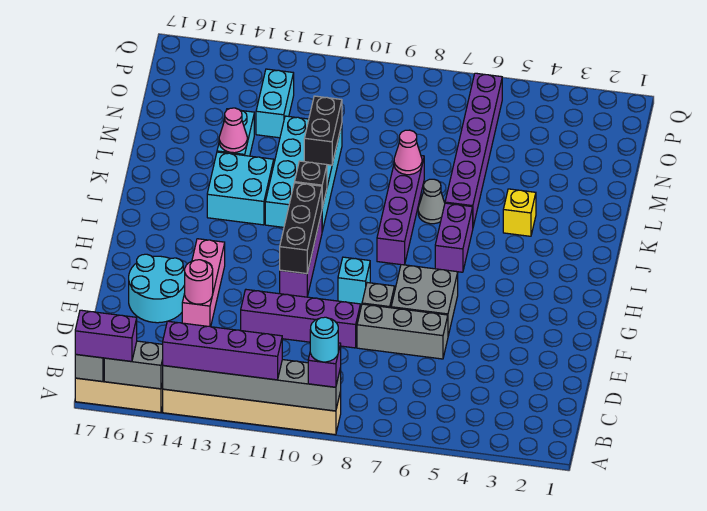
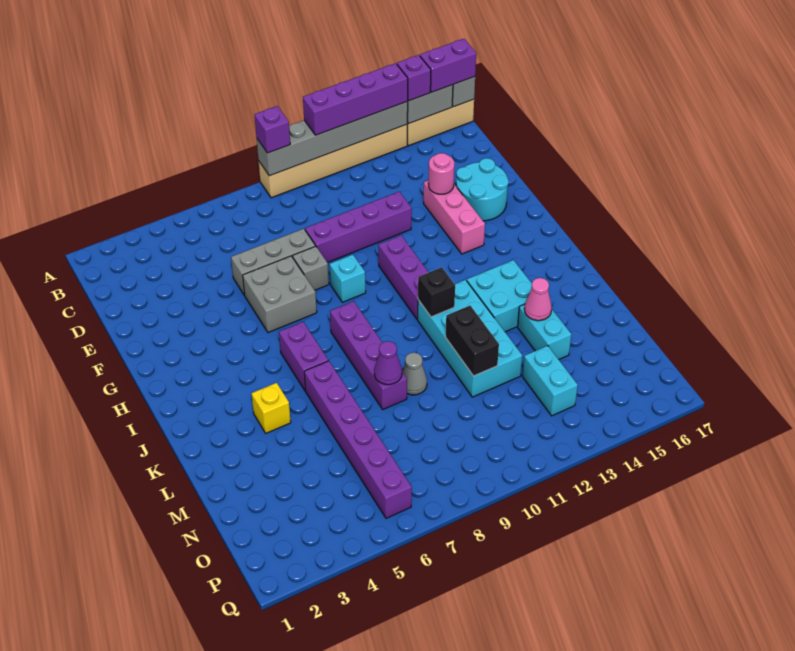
cyan 1x1 round brick [310,317,338,362] -> none
none -> purple 1x1 brick [397,55,431,101]
black 1x3 brick [280,183,322,274] -> none
grey 1x1 cone [418,179,445,224] -> grey 1x1 cone moved to [403,353,427,395]
pink 1x1 cone [394,130,422,175] -> purple 1x1 cone [374,341,402,385]

